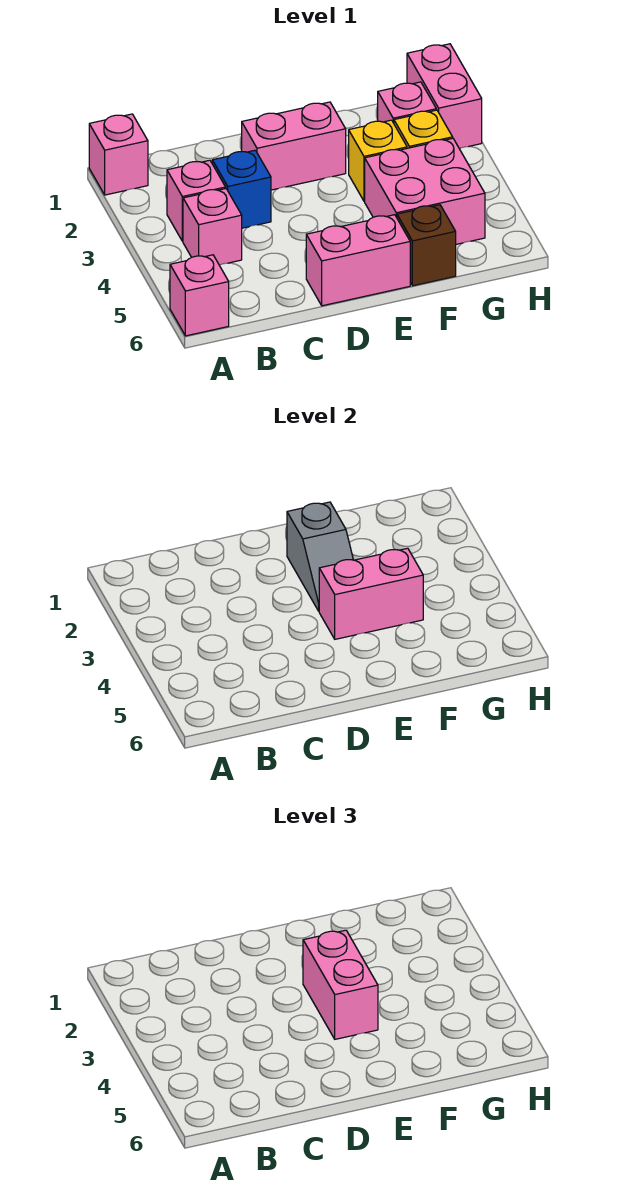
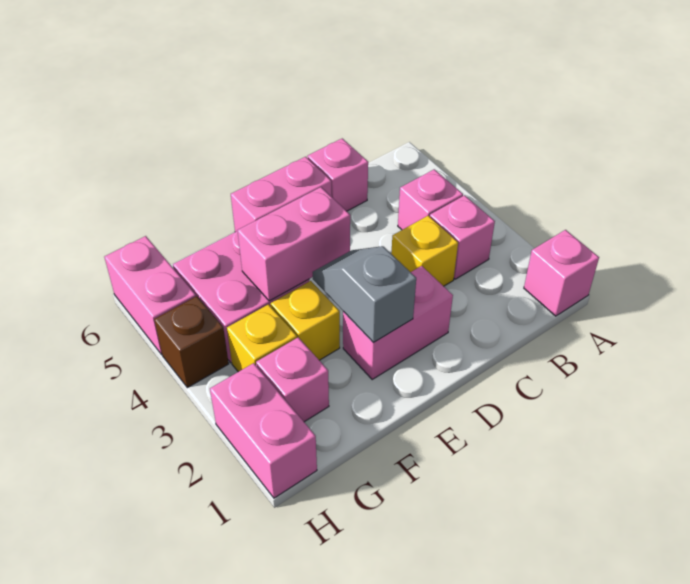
pink 1x1 brick [170,255,229,336] -> pink 1x1 brick moved to [307,139,368,211]
blue 1x1 brick [212,150,271,228] -> yellow 1x1 brick [391,216,458,286]
pink 1x2 brick [303,930,378,1039] -> pink 1x2 brick moved to [104,236,196,354]
brown 1x1 brick [397,205,456,286] -> brown 1x1 brick moved to [154,296,229,388]

